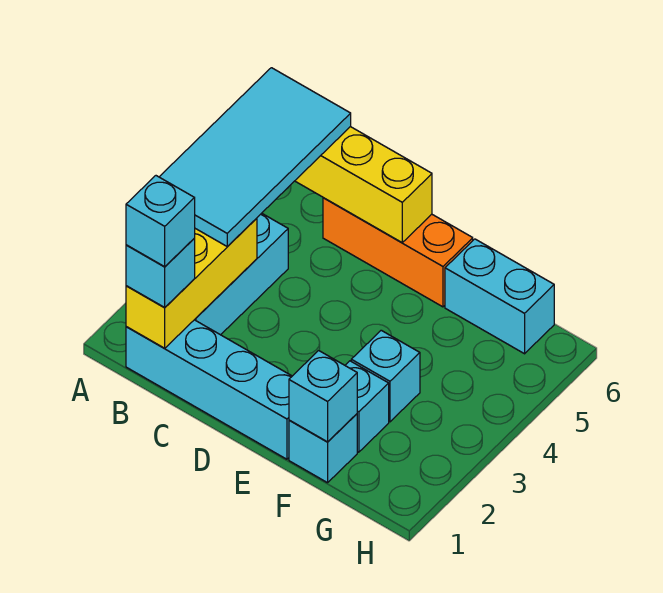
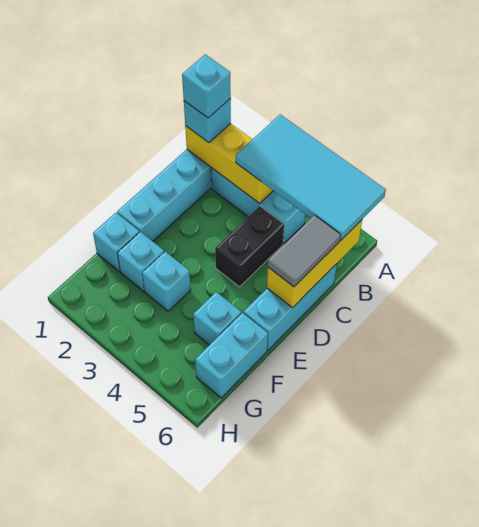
none -> black 1x2 brick [215,206,284,287]
orange 1x3 brick [323,198,473,307] -> cyan 1x3 brick [244,264,337,350]
none -> grey 1x2 tile [268,215,341,287]
cyan 1x1 brick [289,351,357,442] -> cyan 1x1 brick moved to [193,292,241,345]

